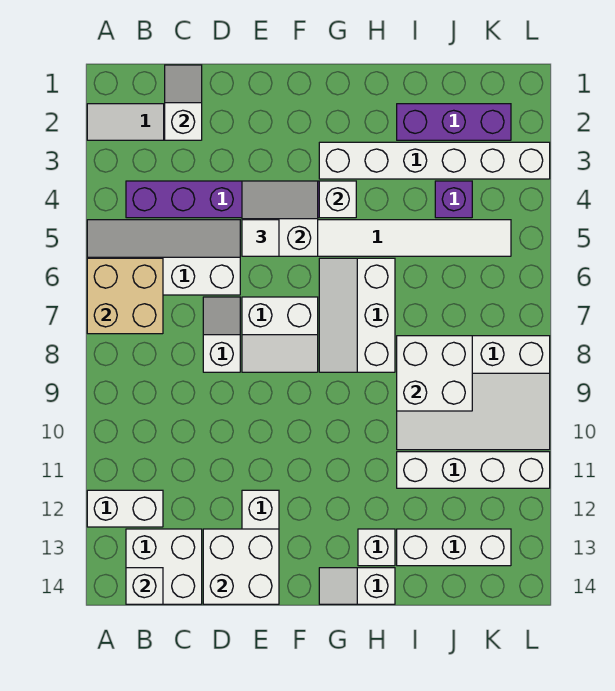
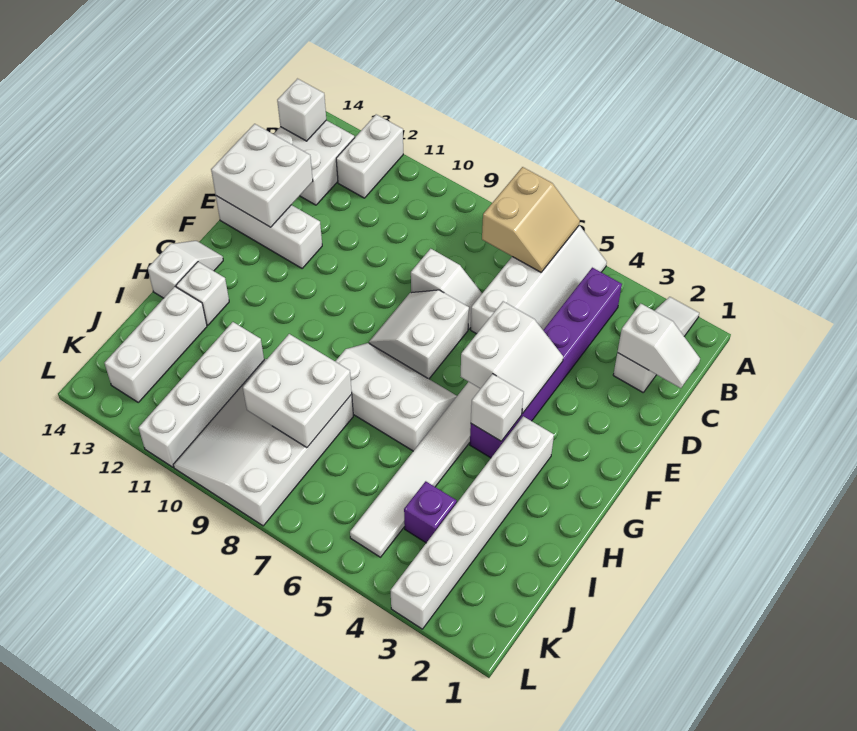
tan 2x2 brick [87,258,163,334] -> tan 2x2 slope [482,167,580,272]
white 1x1 tile [242,220,279,256] -> none
purple 1x3 brick [397,104,511,140] -> none

